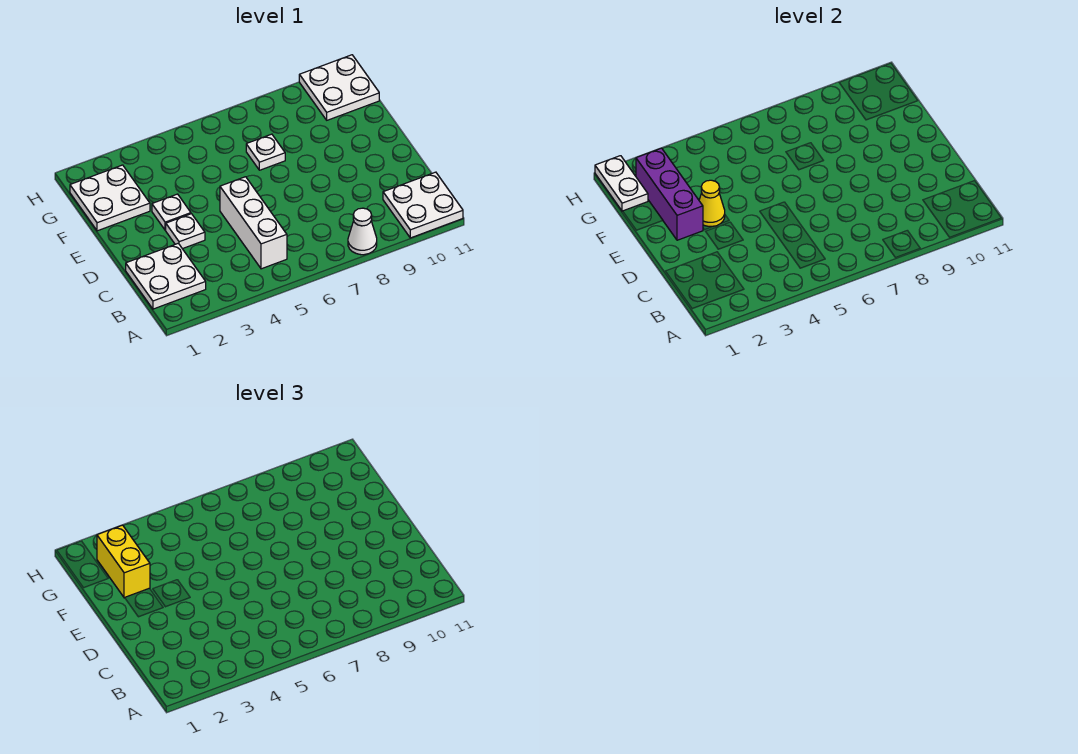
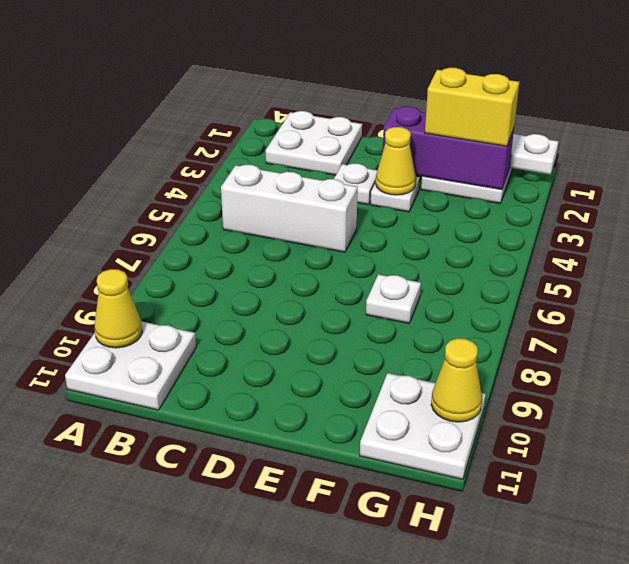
white 1x1 cone [348,208,377,255] -> none
none -> yellow 1x1 cone [94,269,142,348]
none -> yellow 1x1 cone [431,338,482,422]

